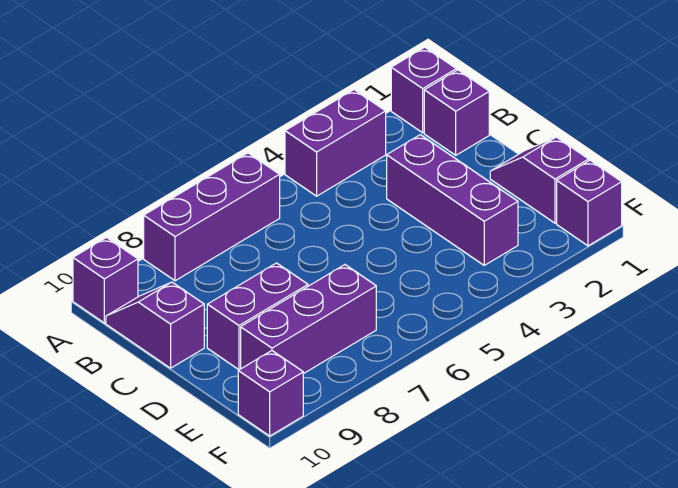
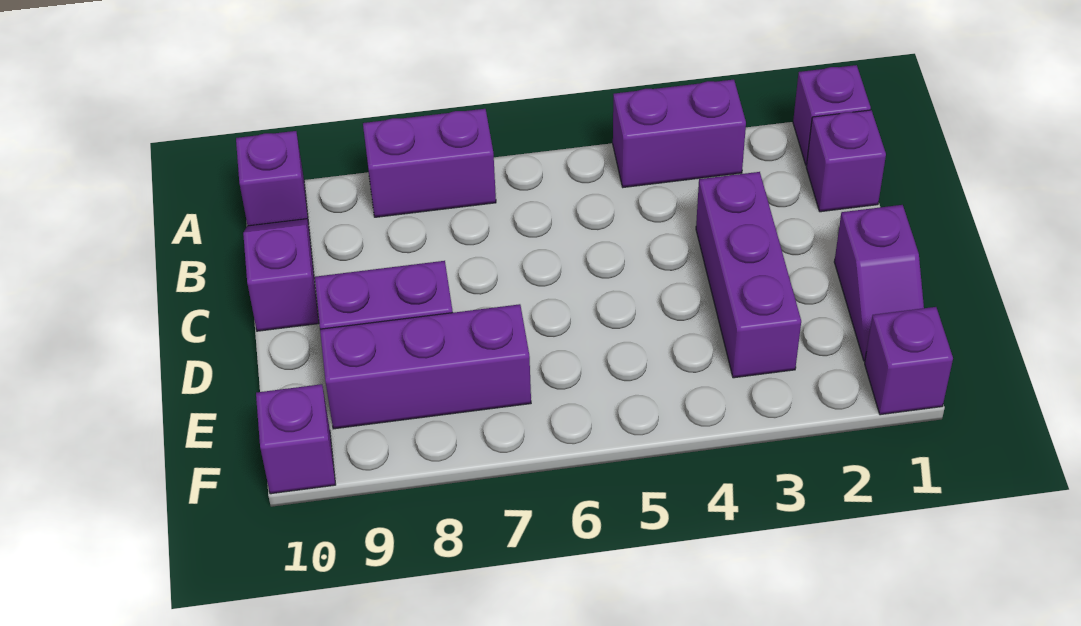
purple 1x3 brick [144,153,280,281] -> purple 1x2 brick [363,109,496,217]
purple 1x2 slope [490,137,589,223] -> purple 1x2 slope turned to [834,205,924,361]

